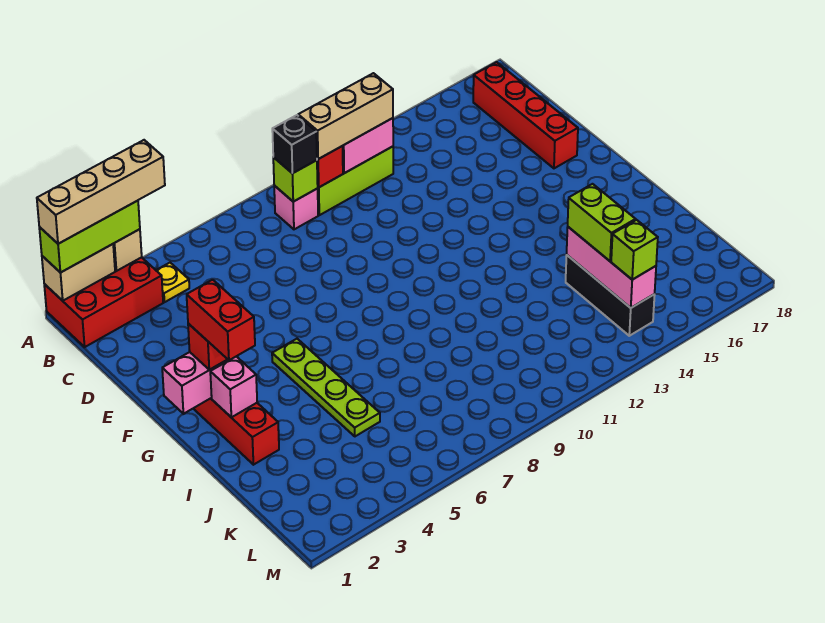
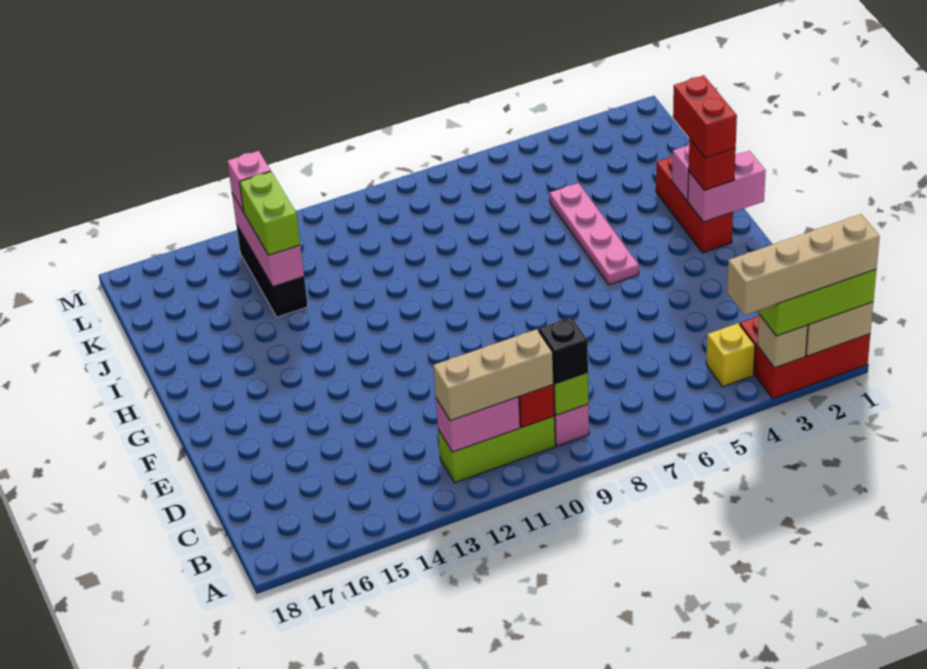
yellow 1x1 plate [156,263,189,302] -> yellow 1x1 brick [706,323,755,387]
red 1x4 brick [473,62,578,168] -> none
lime 1x4 plate [272,339,380,436] -> pink 1x4 plate [549,183,639,285]
lime 1x1 brick [611,220,658,280] -> pink 1x1 brick [227,151,271,212]

